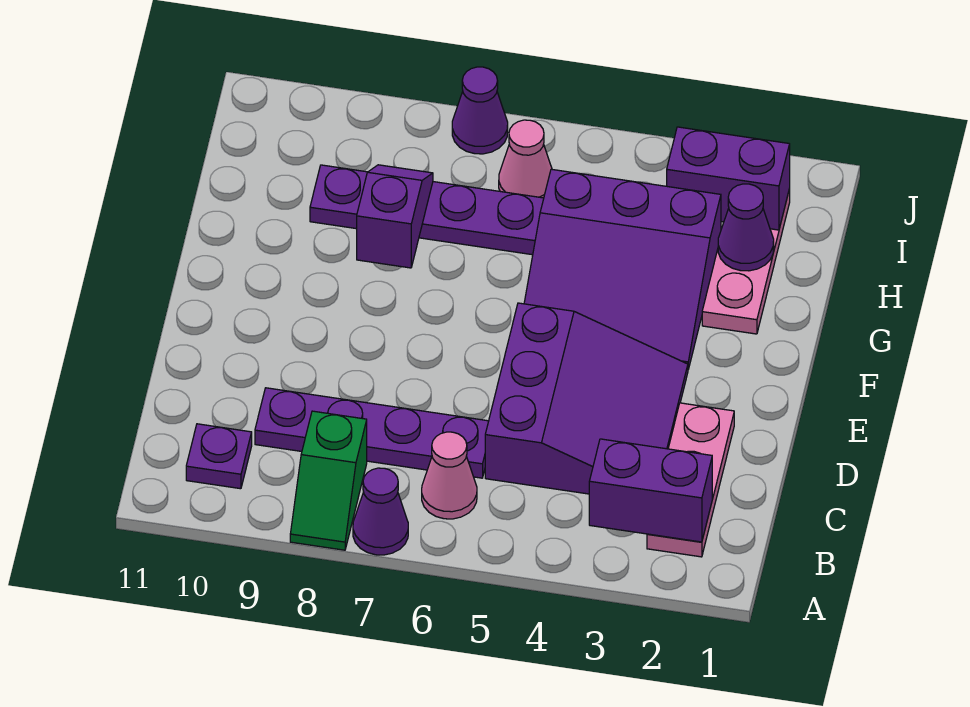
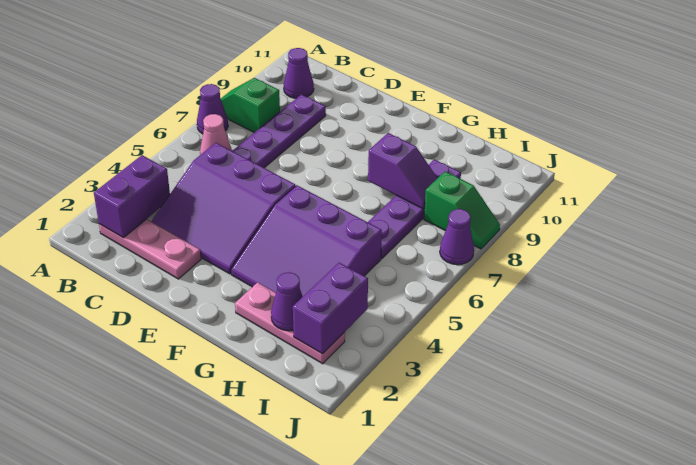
purple 1x1 plate [186,424,252,489] -> purple 1x1 cone [284,48,314,98]
purple 3x3 slope [524,169,721,369] -> purple 3x3 slope turned to [231,185,382,296]
pink 1x1 cone [499,120,552,198] -> none
none -> green 1x2 slope [424,172,500,249]

